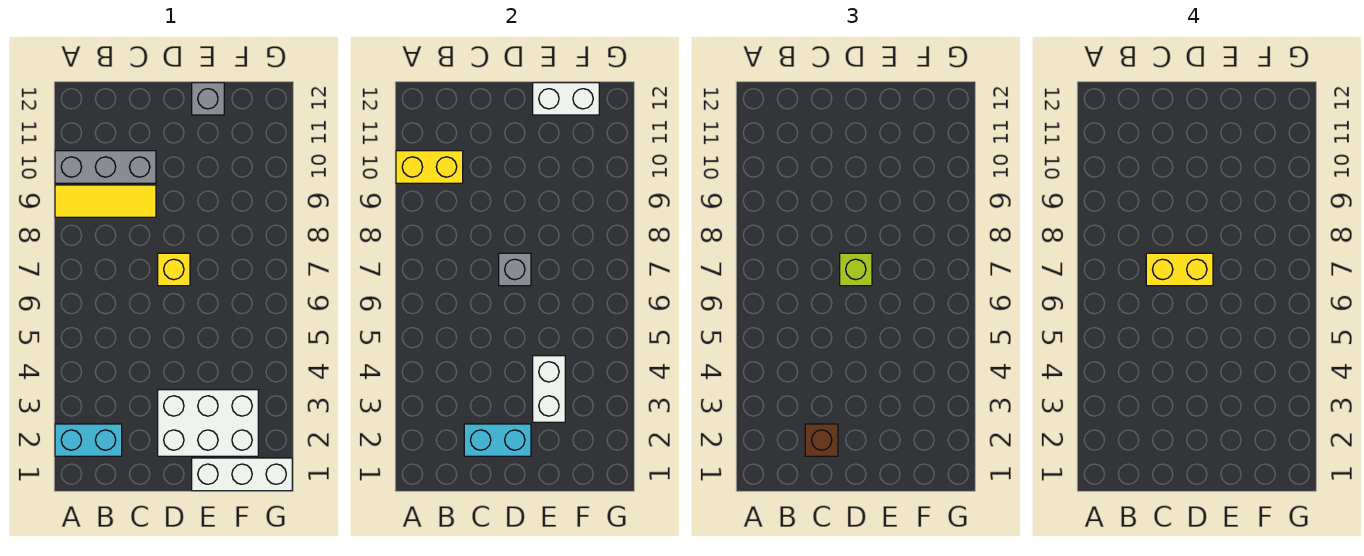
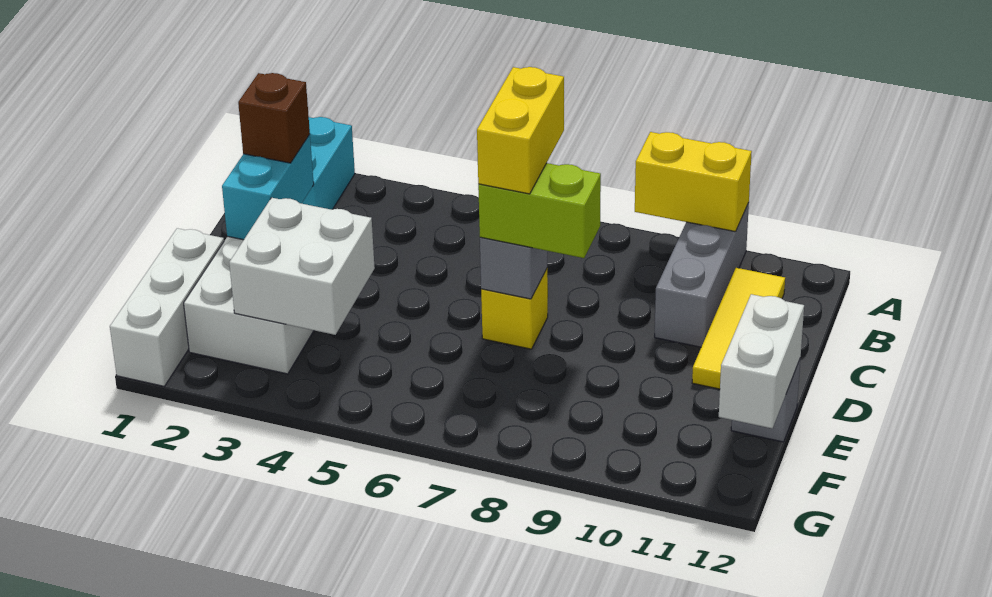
yellow 1x3 tile [55,185,156,217] -> yellow 1x3 tile moved to [692,268,785,389]
yellow 1x2 brick [396,151,463,183] -> yellow 1x2 brick turned to [635,132,752,232]
lime 1x1 brick [840,253,872,286] -> lime 1x2 brick [478,163,601,258]
white 1x2 brick [533,356,565,422] -> white 2x2 brick [229,198,375,335]

